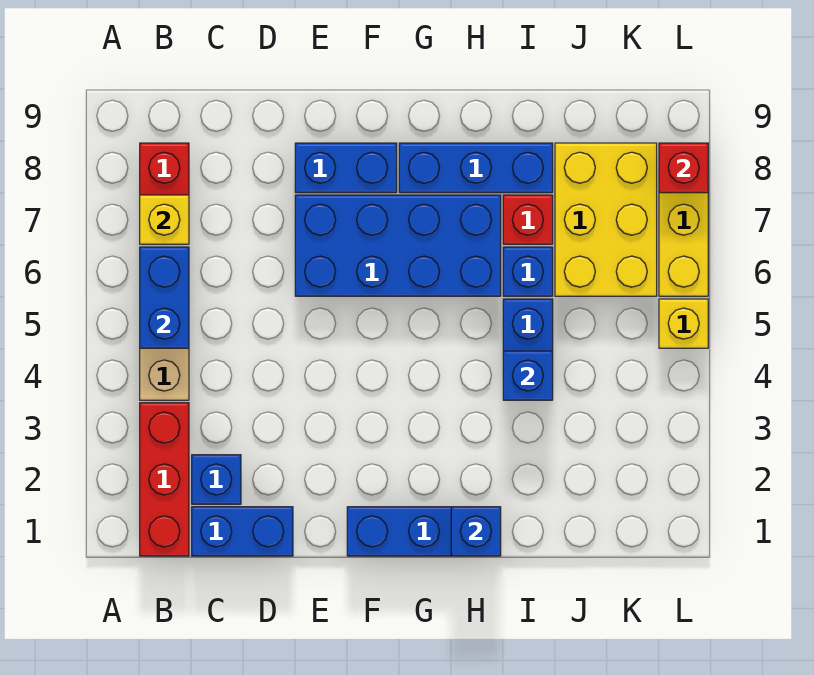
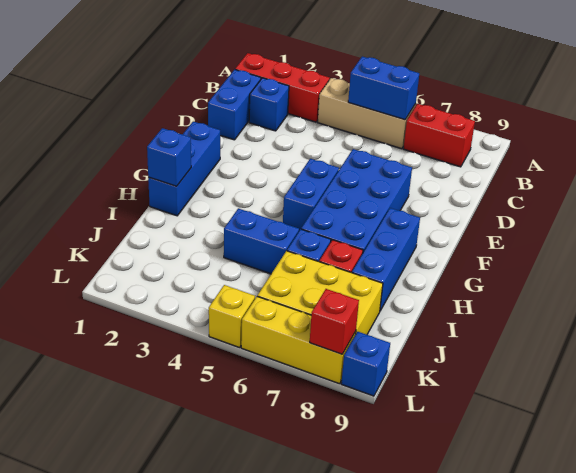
yellow 1x1 brick [140,195,189,244] -> none
blue 1x2 brick [295,143,397,193] -> blue 1x2 brick moved to [283,159,339,231]
blue 1x1 brick [503,351,553,400] -> blue 1x1 brick moved to [341,332,390,396]

